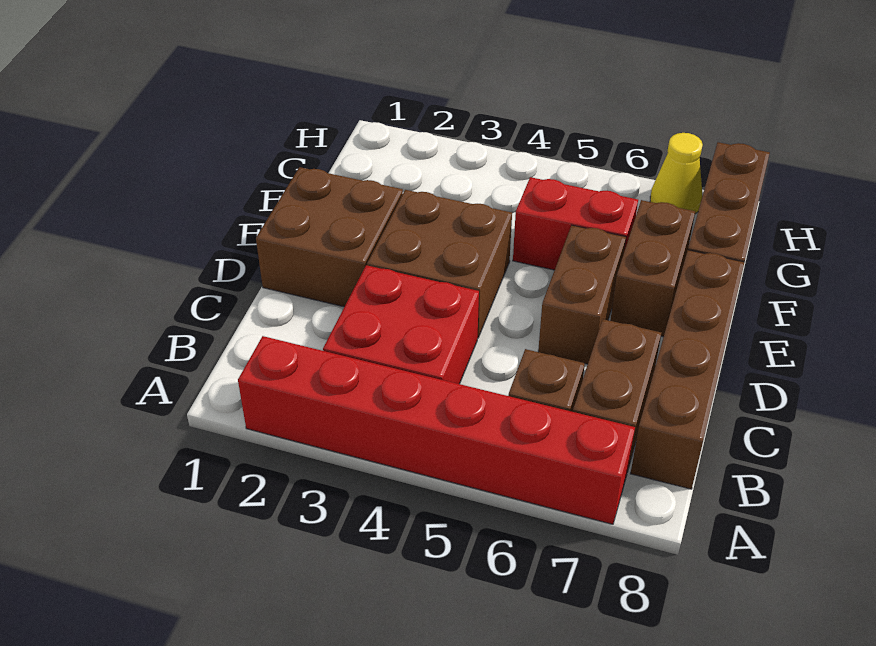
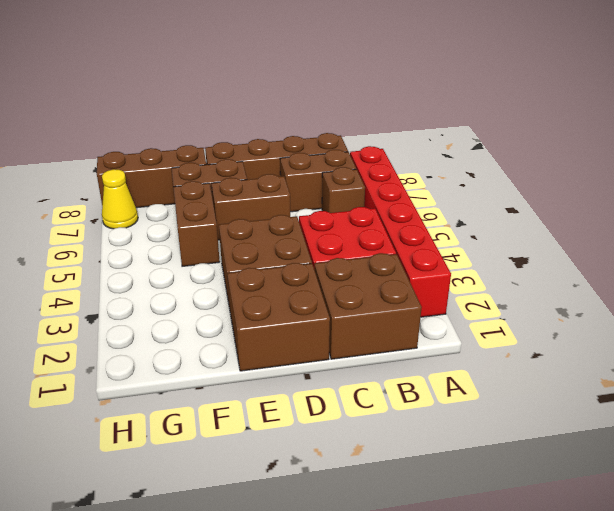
none -> brown 2x2 brick [314,253,422,359]
red 1x2 brick [513,177,638,270] -> brown 1x2 brick [173,181,220,266]

